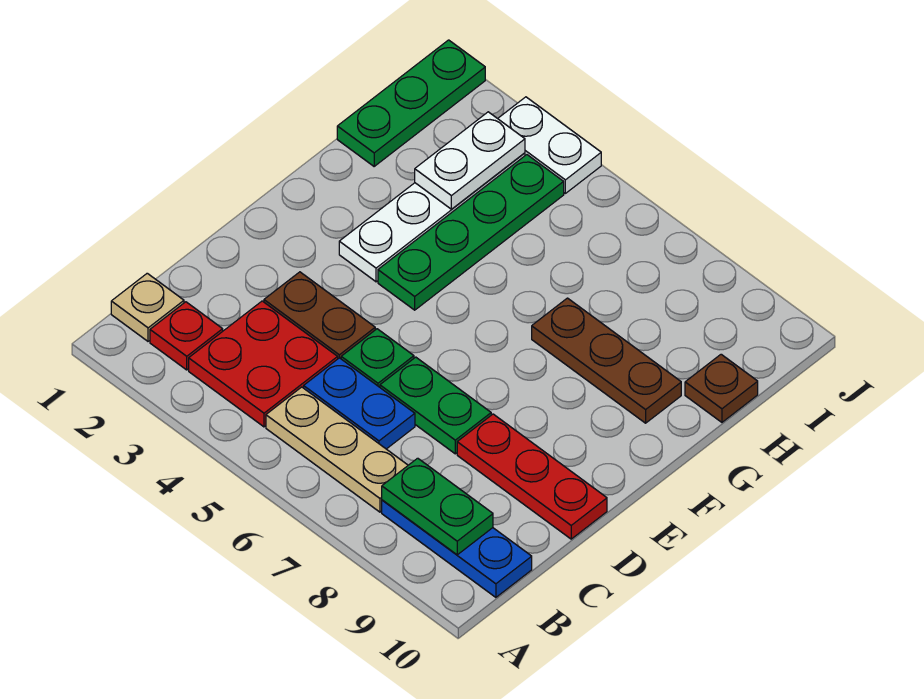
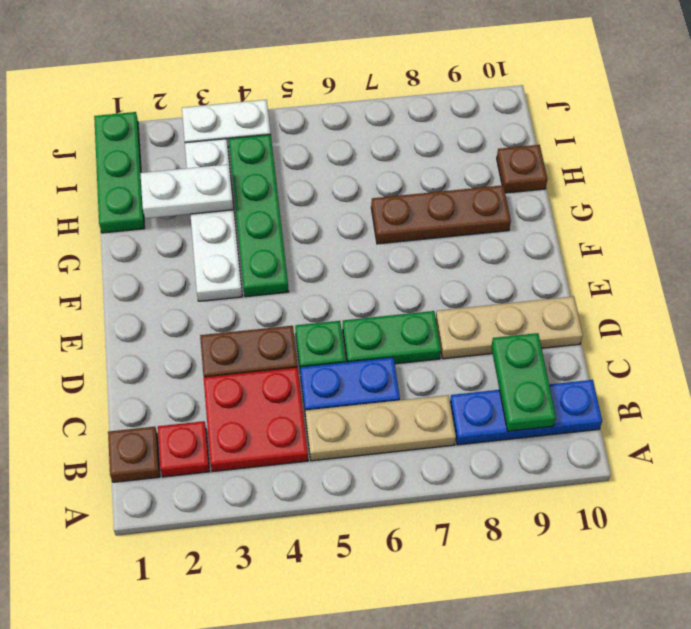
tan 1x1 plate [111,273,184,341] -> brown 1x1 plate [108,427,160,482]
green 1x2 plate [382,458,493,555] -> green 1x2 plate turned to [491,333,556,431]
red 1x3 plate [457,414,607,539] -> tan 1x3 plate [436,297,583,359]
white 1x2 plate [415,112,525,209] -> white 1x2 plate turned to [140,164,234,219]

